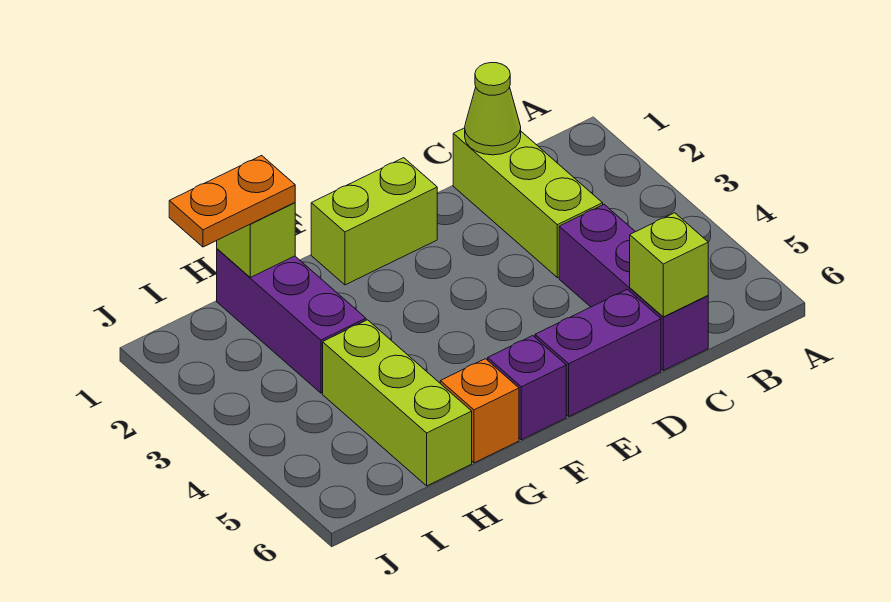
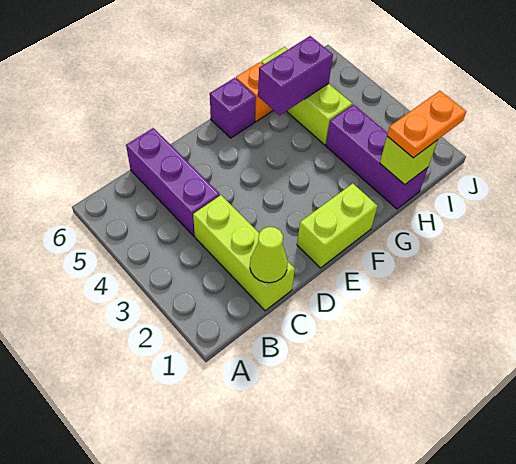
lime 1x1 brick [630,213,708,317] -> none
purple 1x2 brick [535,289,661,416] -> purple 1x2 brick moved to [258,36,333,115]

